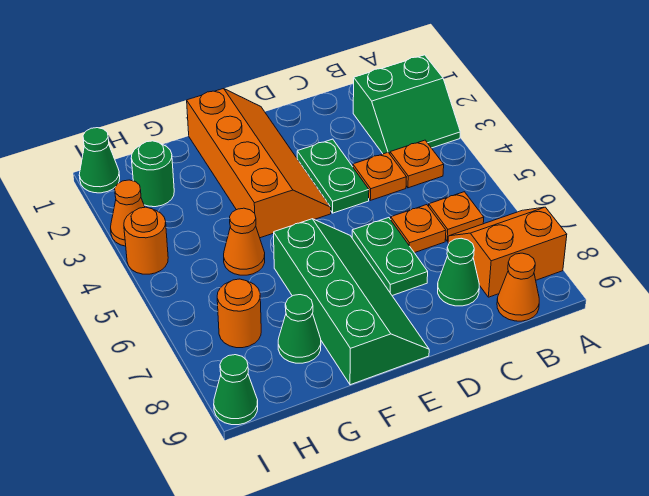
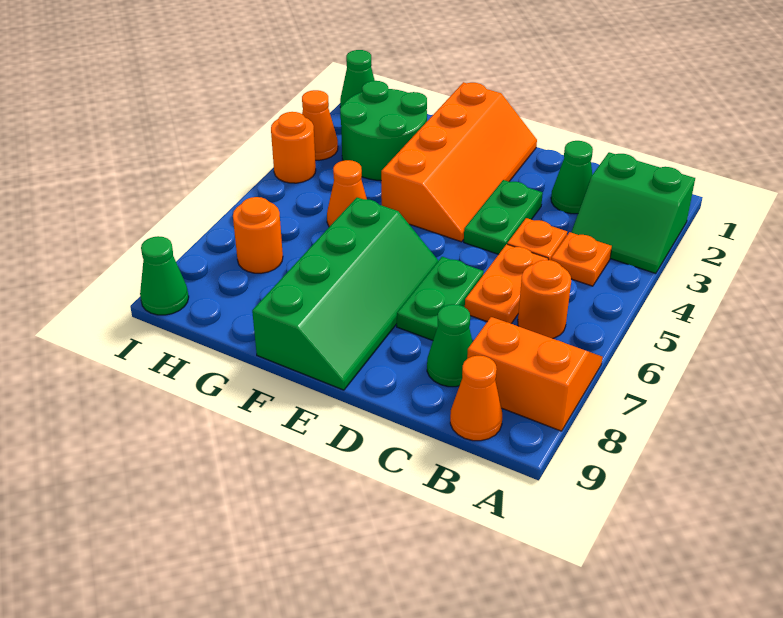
orange 1x1 plate [429,192,484,241] -> orange 1x1 round brick [518,260,571,339]
orange 1x1 plate [391,205,446,253] -> orange 1x2 plate [465,244,548,323]
green 1x1 cone [278,295,321,363] -> green 1x1 cone moved to [551,141,593,214]
green 1x1 round brick [131,141,174,207] -> green 2x2 round brick [340,81,427,180]

